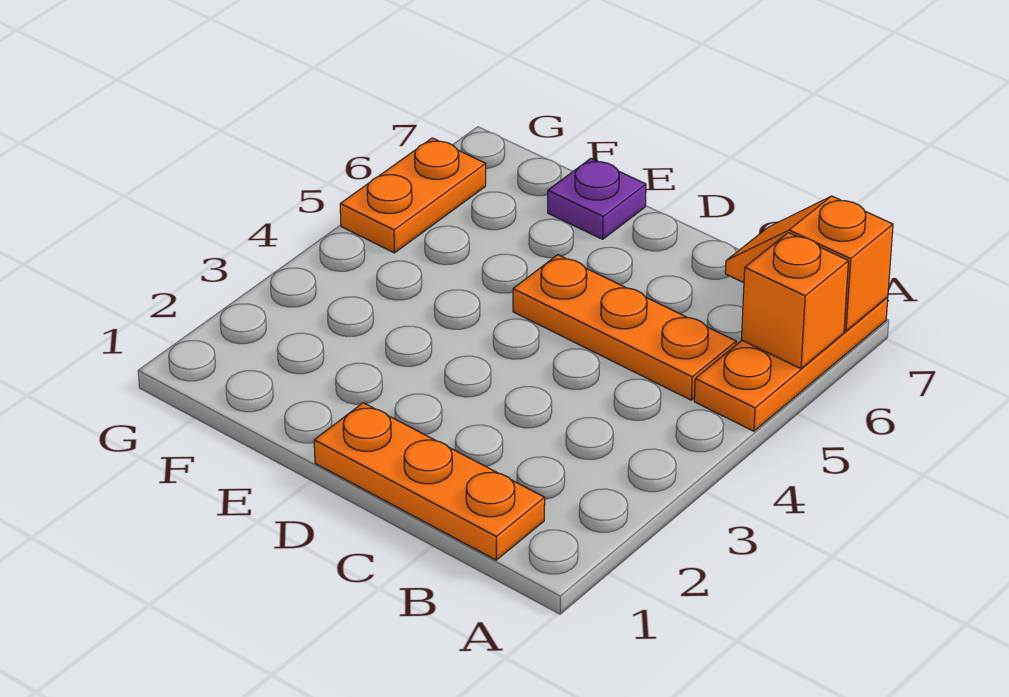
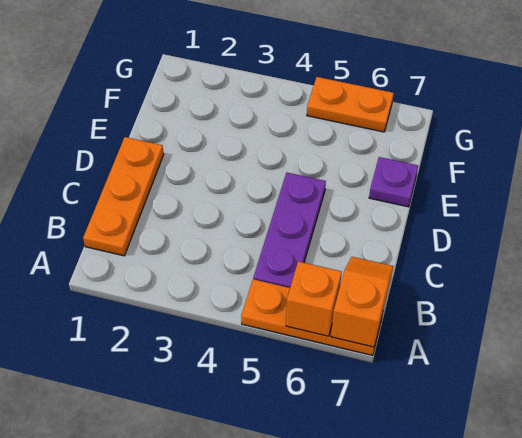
orange 1x3 plate [513,255,736,400] -> purple 1x3 plate [253,173,326,288]

